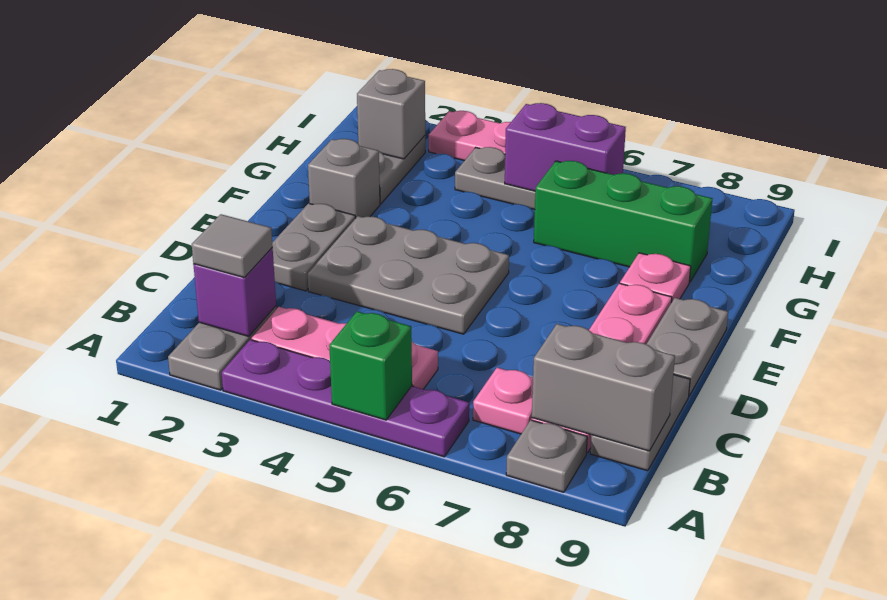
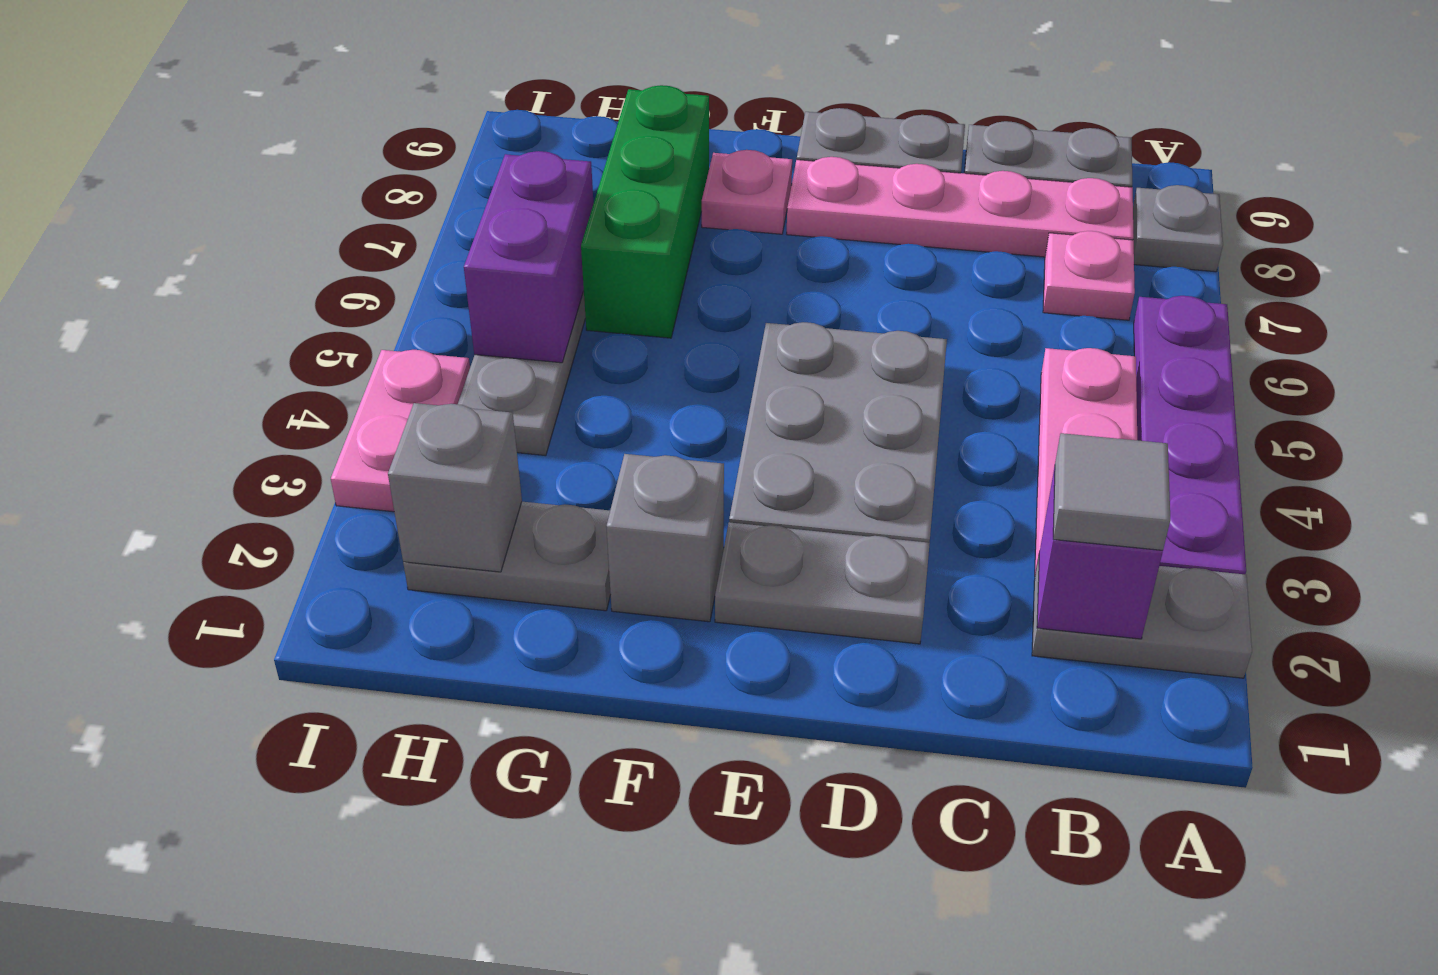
green 1x1 brick [329,311,412,420] -> none
grey 1x2 brick [532,324,675,451] -> none

